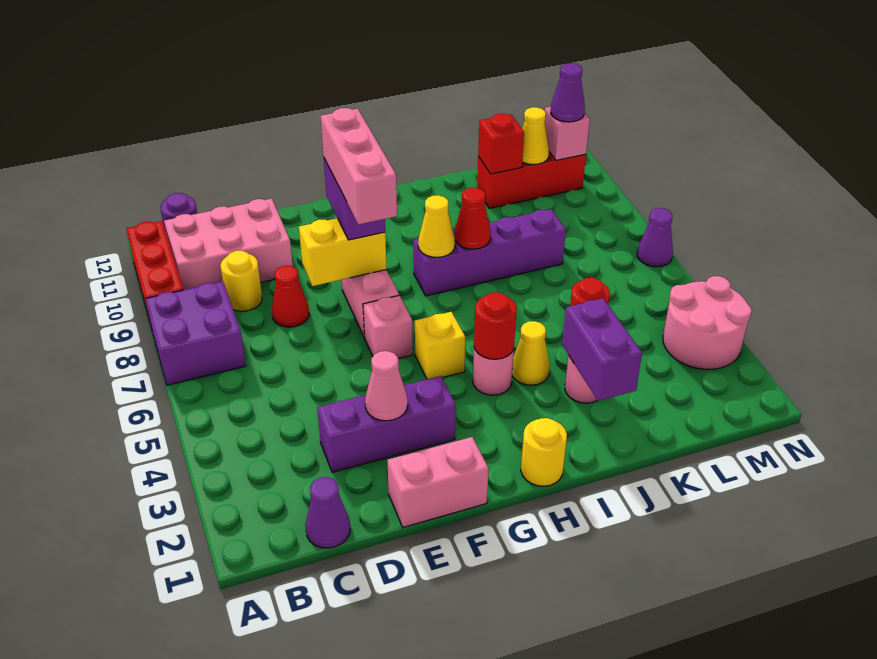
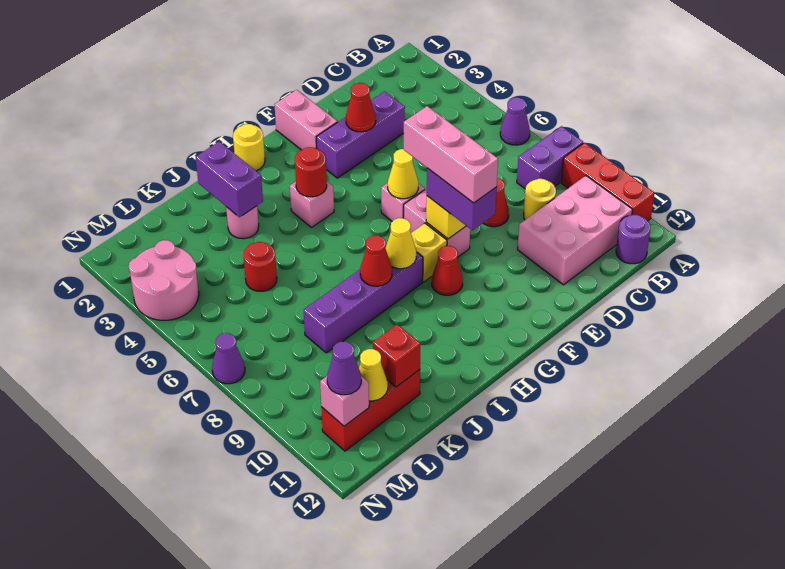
purple 2x2 brick [145,281,246,385] -> purple 1x2 brick [517,126,583,188]
purple 1x1 cone [305,477,350,548] -> purple 1x1 cone moved to [500,97,530,145]
pink 1x2 brick [387,437,489,527] -> pink 1x2 brick turned to [274,90,338,150]
pink 1x1 cone [365,351,408,421] -> red 1x1 cone [346,83,376,132]
yellow 1x1 brick [414,312,465,379] -> yellow 1x1 brick moved to [411,223,447,282]
none -> red 1x1 cone [432,246,463,295]
pink 1x1 round brick [473,348,514,395] -> pink 1x1 brick [290,182,334,227]
yellow 1x1 cone [512,321,550,385] -> yellow 1x1 cone moved to [388,149,418,199]

